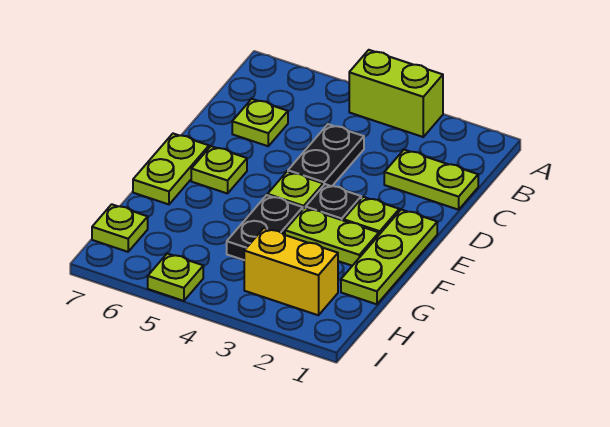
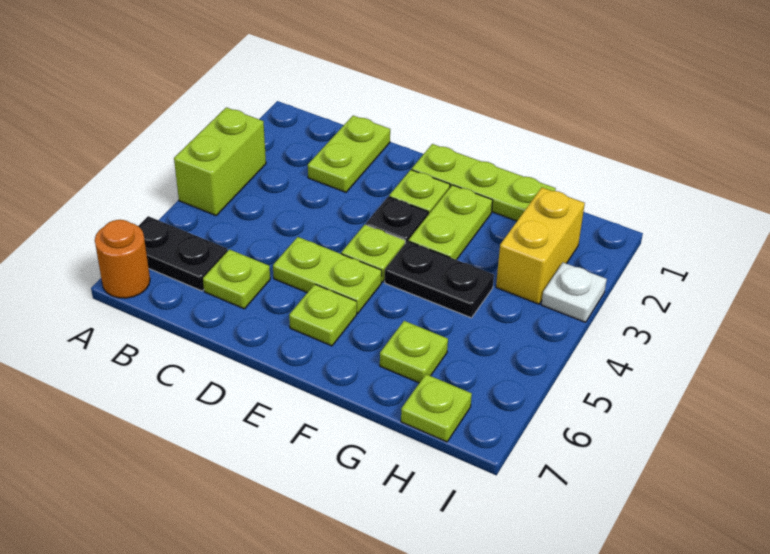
none -> orange 1x1 round brick [95,220,150,298]
black 1x2 plate [288,124,364,186] -> black 1x2 plate moved to [138,216,228,291]
lime 1x2 plate [133,134,209,204] -> lime 1x2 plate moved to [273,237,382,313]
none -> white 1x1 plate [541,262,607,322]
lime 1x1 plate [148,253,203,301] -> lime 1x1 plate moved to [380,321,448,383]

